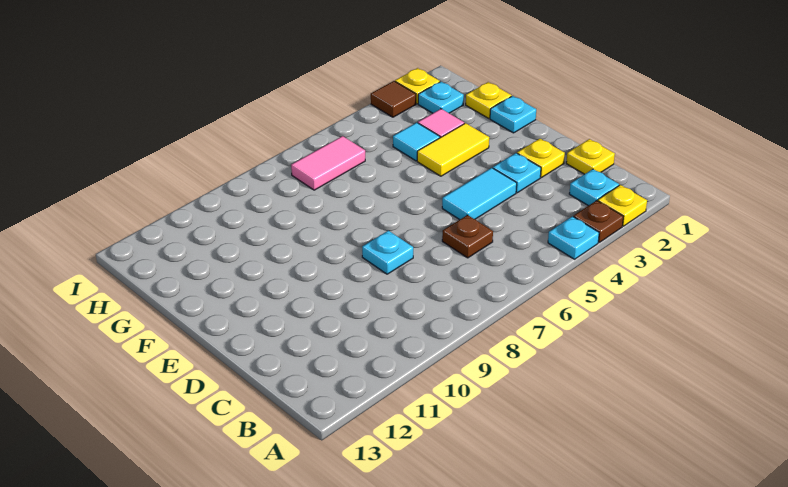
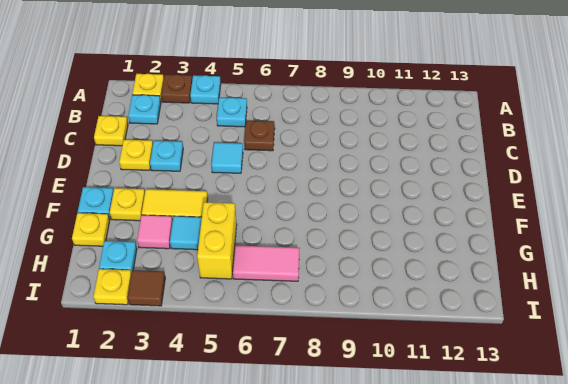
cyan 1x2 tile [442,168,517,220] -> cyan 1x1 tile [211,143,243,173]
cyan 1x1 plate [362,231,413,274] -> cyan 1x1 plate moved to [217,98,247,127]
none -> yellow 1x1 plate [110,188,145,221]
none -> yellow 1x2 brick [197,202,237,279]

